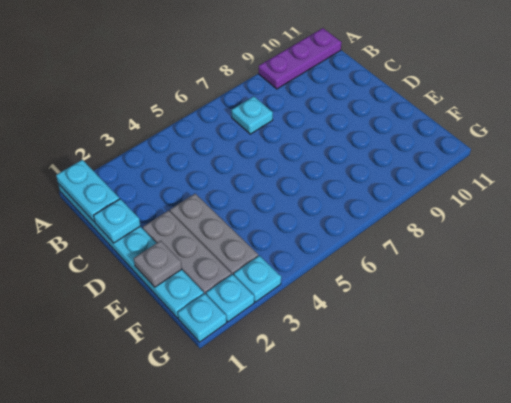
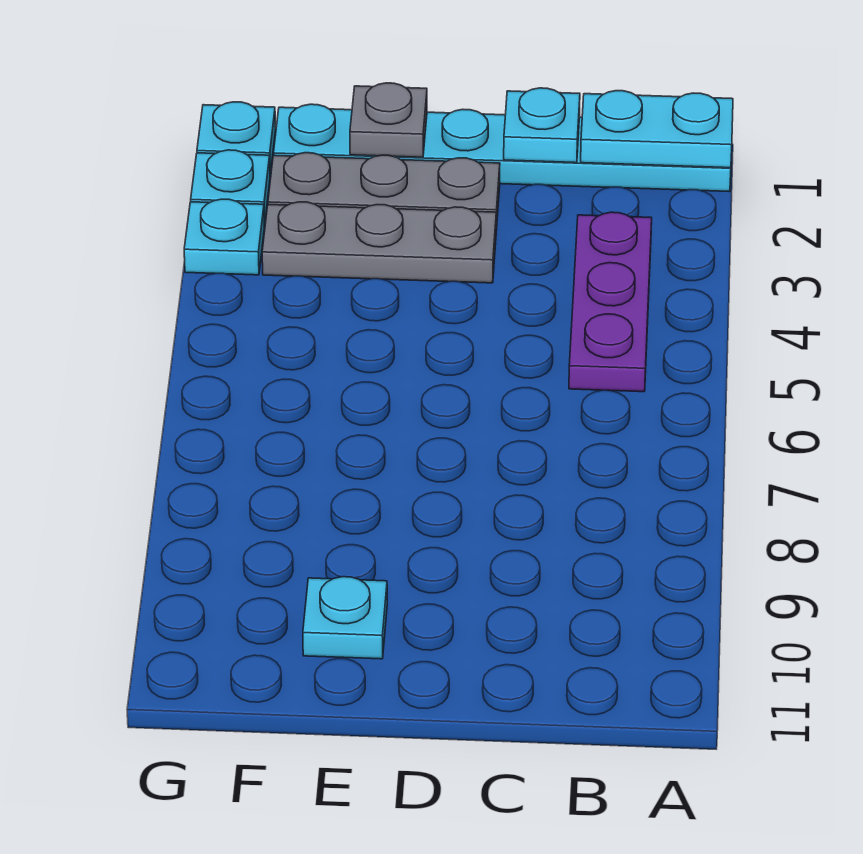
purple 1x3 plate [259,28,342,89] -> purple 1x3 plate moved to [569,212,652,392]
cyan 1x1 plate [231,96,273,134] -> cyan 1x1 plate moved to [303,577,387,659]

